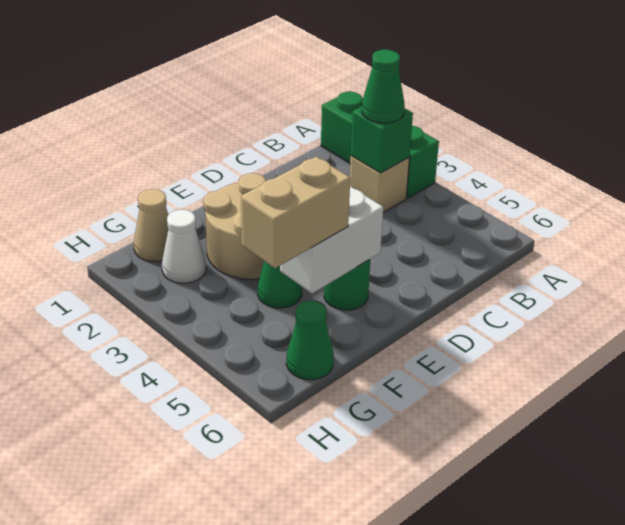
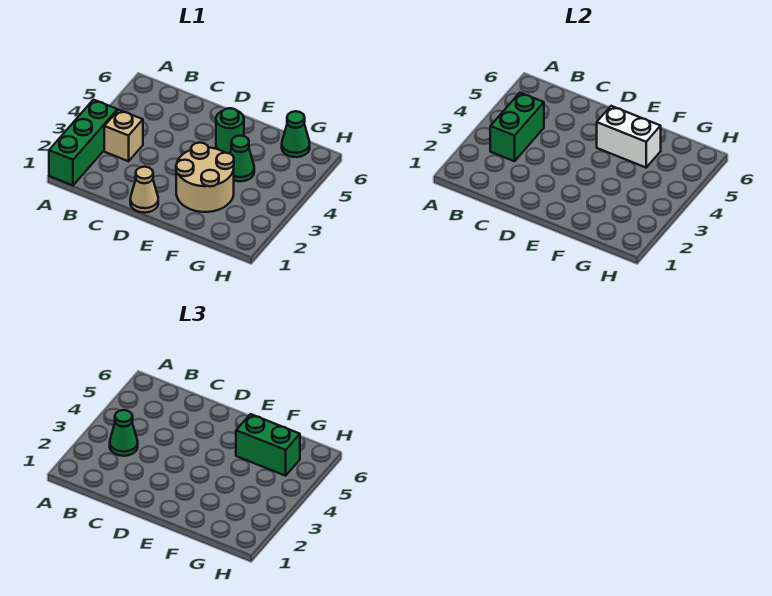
green 1x1 brick [351,107,413,173] -> green 1x2 brick [490,93,544,161]
tan 1x2 brick [241,157,350,268] -> green 1x2 brick [236,414,300,476]
tan 1x1 cone [134,189,168,262] -> tan 1x1 cone moved to [130,167,158,213]
white 1x1 cone [162,210,206,283] -> none

